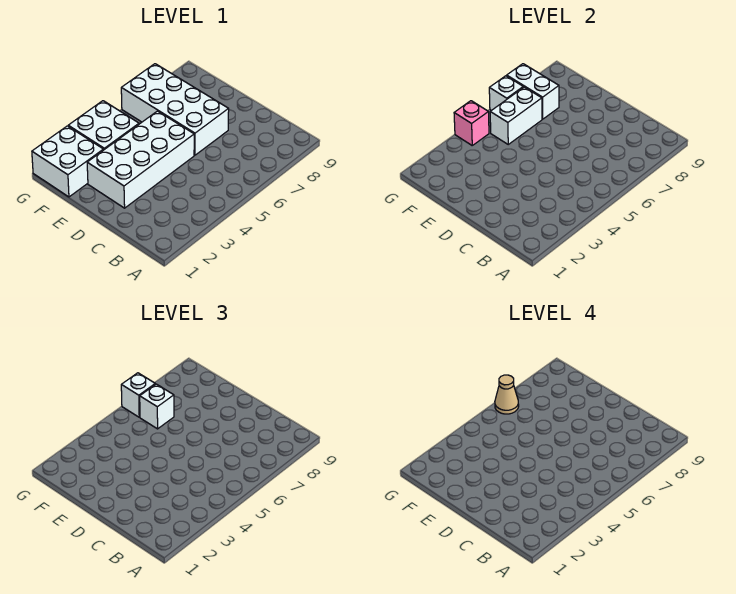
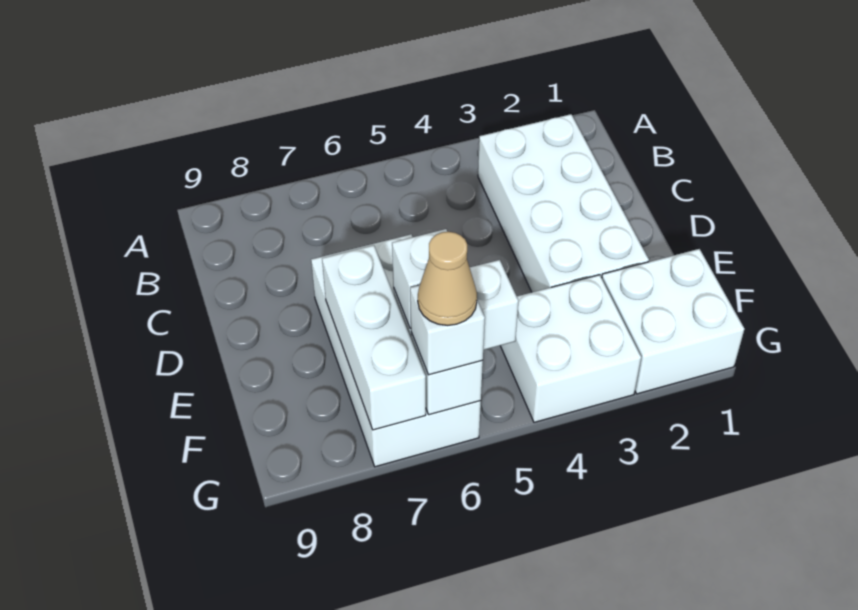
white 2x4 brick [87,111,194,208] -> white 2x4 brick turned to [478,114,649,292]
white 1x2 brick [507,64,559,119] -> white 1x3 brick [322,245,426,430]
pink 1x1 brick [454,101,489,145] -> none

